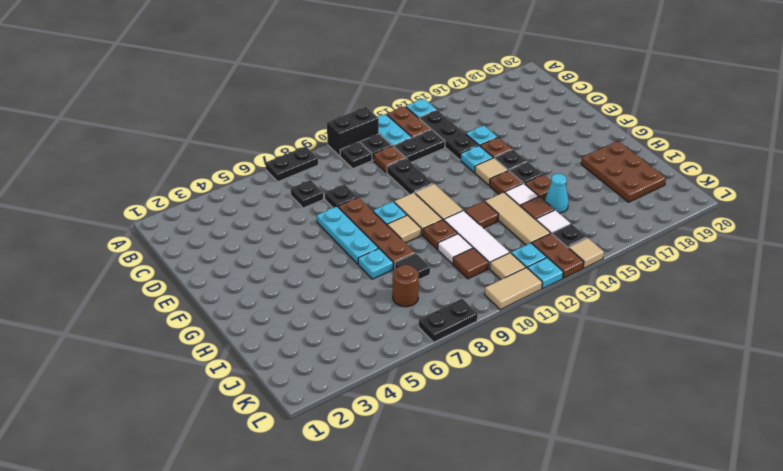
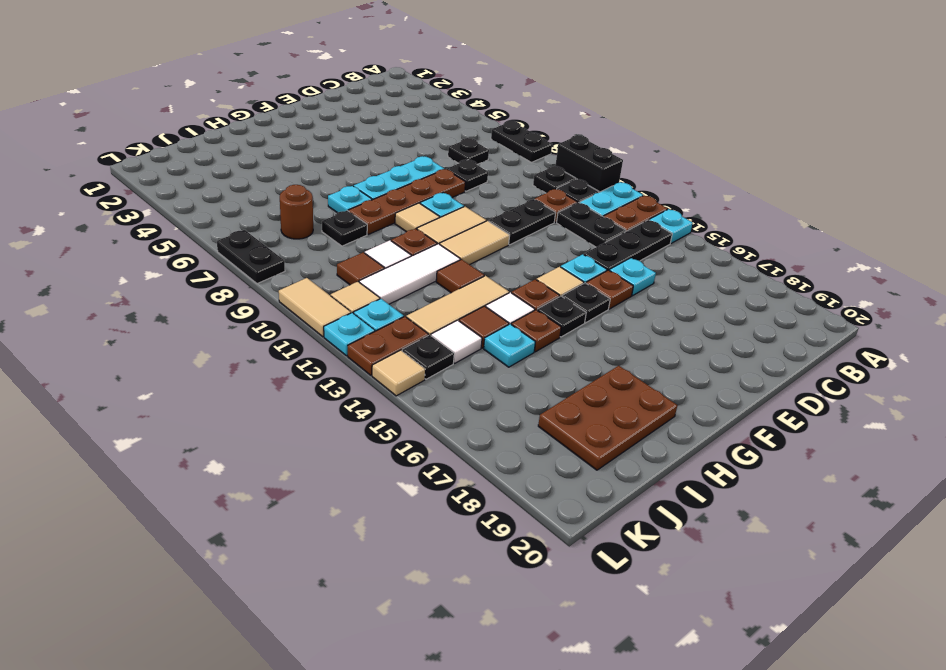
black 1x1 tile [395,253,430,279] -> black 1x1 plate [322,211,367,246]
cyan 1x1 cone [545,174,569,213] -> cyan 1x1 plate [484,324,535,367]

